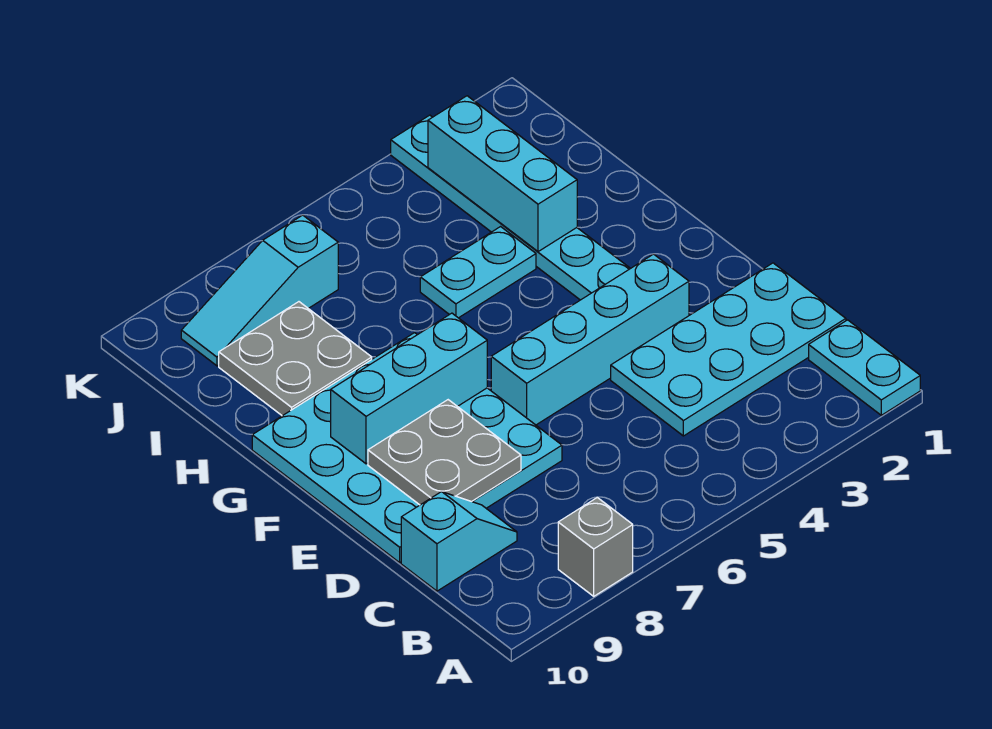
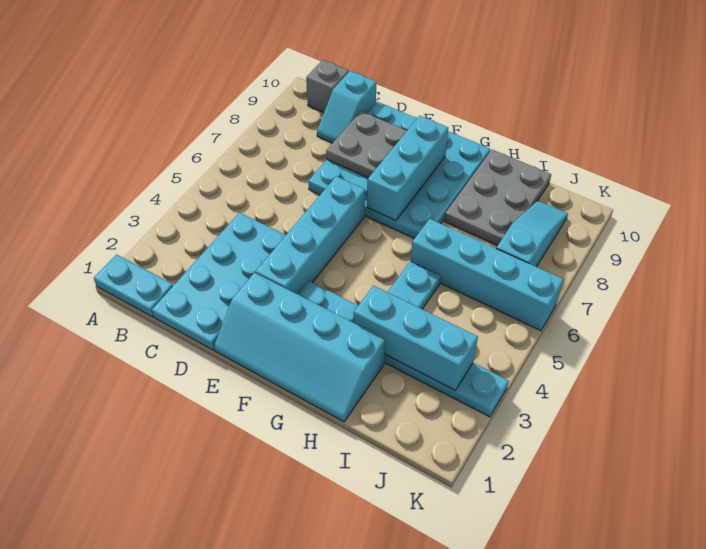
grey 1x1 brick [558,498,633,596] -> grey 1x1 brick moved to [306,60,349,113]
none -> cyan 2x4 slope [214,273,386,422]
none -> cyan 1x4 brick [411,219,564,331]
grey 2x2 plate [219,302,372,416] -> grey 2x3 plate [444,150,551,246]

